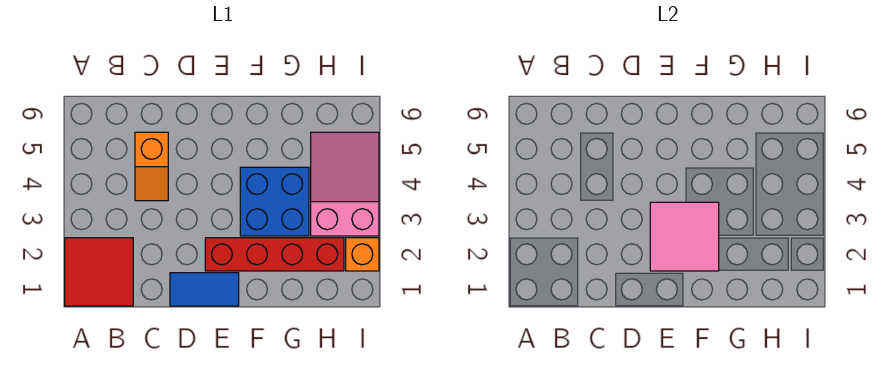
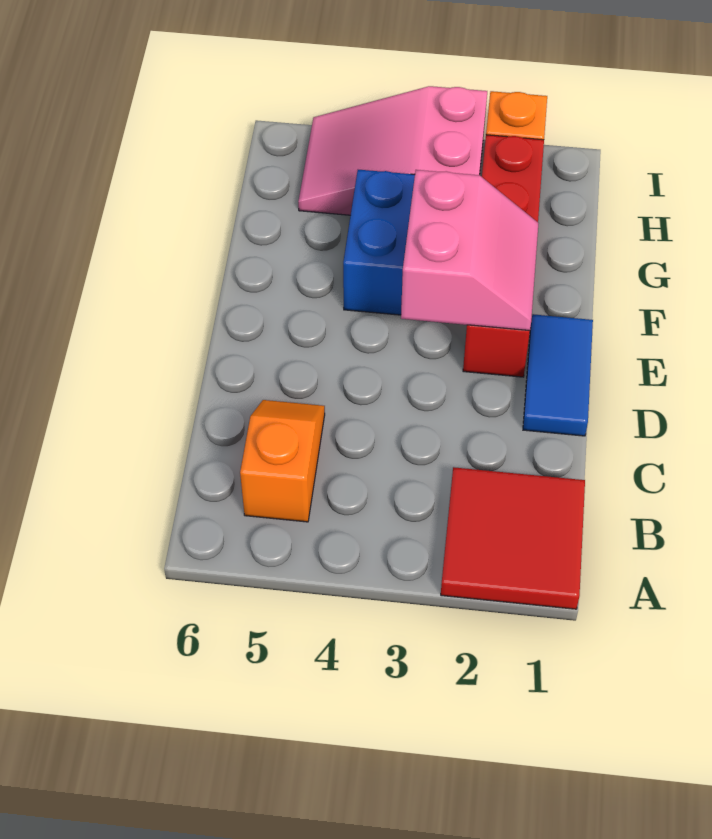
orange 1x2 slope [135,132,168,201] -> orange 1x2 slope turned to [240,400,325,522]
pink 2x2 tile [650,202,719,271] -> pink 2x2 slope [401,170,539,331]

